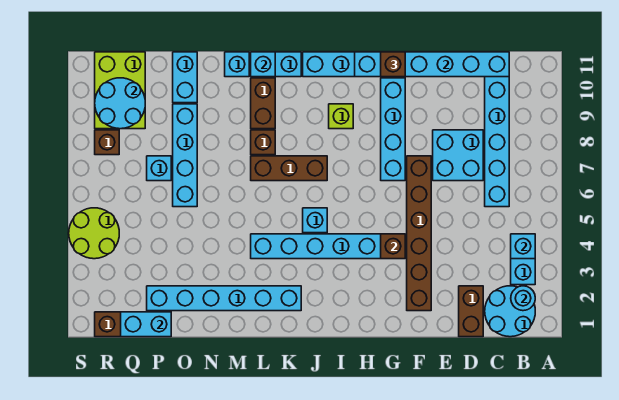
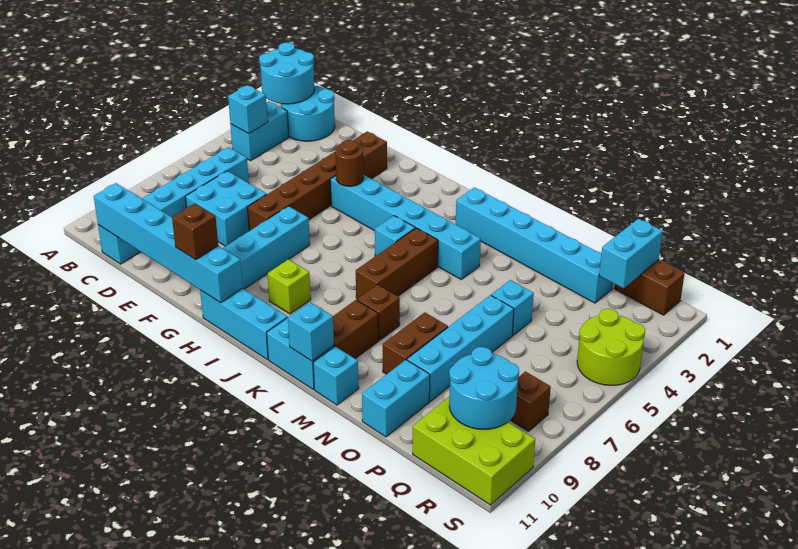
cyan 1x1 round brick [511,286,535,311] -> cyan 2x2 round brick [259,43,314,104]
brown 1x2 brick [459,286,483,337] -> brown 1x2 brick moved to [383,312,448,374]
brown 1x1 brick [381,234,405,259] -> brown 1x1 round brick [335,140,364,186]
brown 1x3 brick [251,156,327,181] -> brown 1x3 brick turned to [356,228,438,299]
cyan 1x2 brick [121,312,171,337] -> cyan 1x2 brick turned to [599,219,663,288]
cyan 1x1 brick [147,156,171,181] -> cyan 1x1 brick moved to [491,280,534,335]
lime 2x3 brick [95,52,145,129] -> lime 2x3 brick turned to [413,397,535,505]

